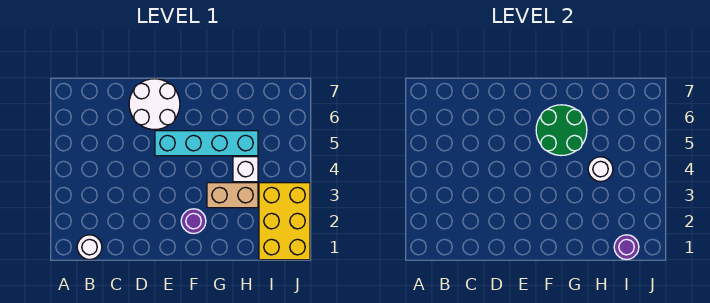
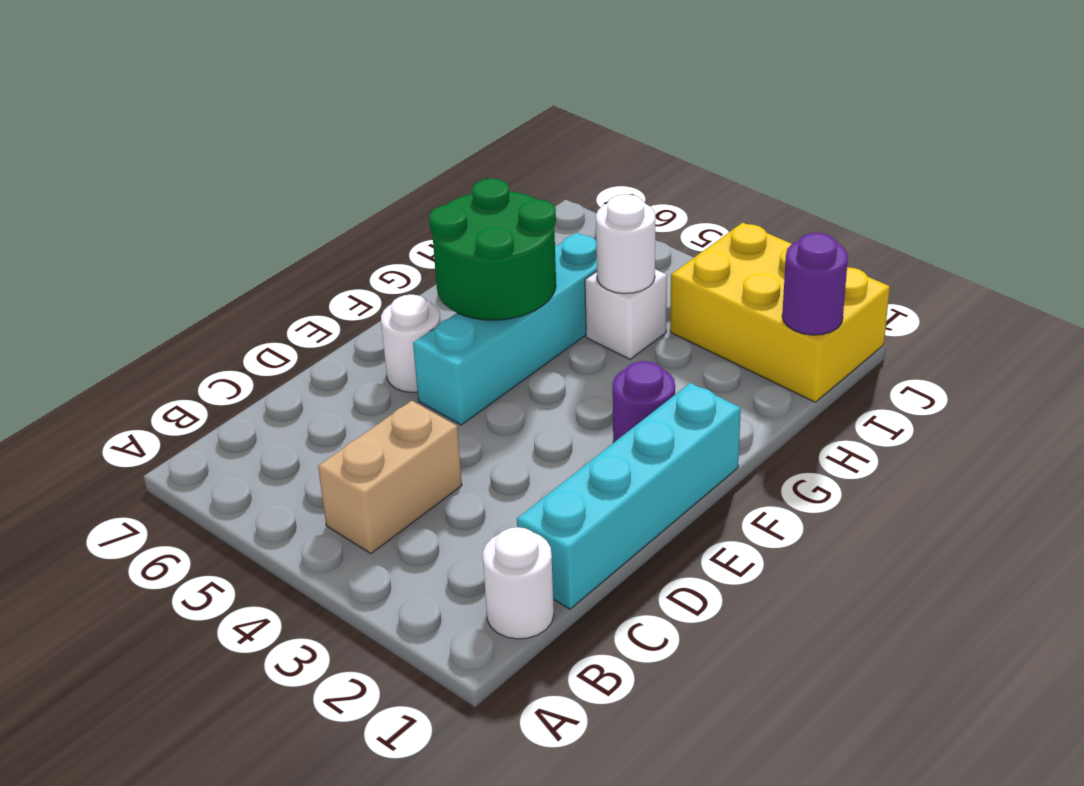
none -> cyan 1x4 brick [517,383,741,609]
white 2x2 round brick [129,79,180,130] -> white 1x1 round brick [381,295,440,393]
tan 1x2 brick [207,183,258,208] -> tan 1x2 brick moved to [318,401,462,554]

